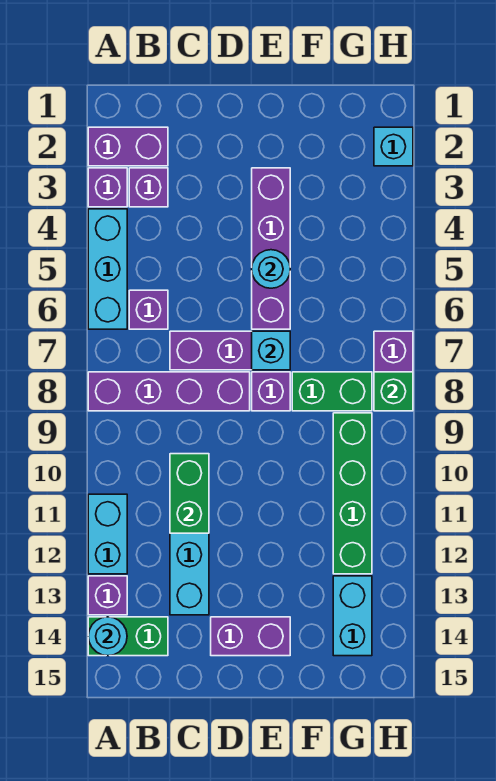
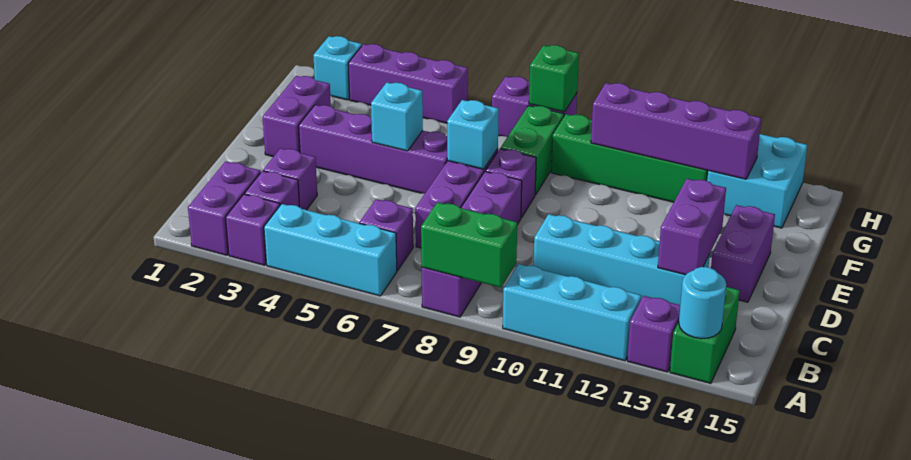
cyan 1x2 brick [88,494,127,574] -> cyan 1x3 brick [503,264,641,361]
none -> purple 1x1 brick [263,148,317,210]
green 1x2 brick [170,454,209,533] -> green 1x2 brick moved to [421,202,517,288]
none -> purple 1x2 brick [658,179,726,275]
none -> purple 1x2 brick [263,76,331,157]
cyan 1x1 round brick [252,250,290,288] -> cyan 1x1 brick [371,82,423,151]
none -> purple 1x4 brick [591,83,761,179]
cyan 1x2 brick [333,576,372,656] -> cyan 2x2 brick [707,134,807,228]
none -> purple 1x3 brick [348,44,468,123]

